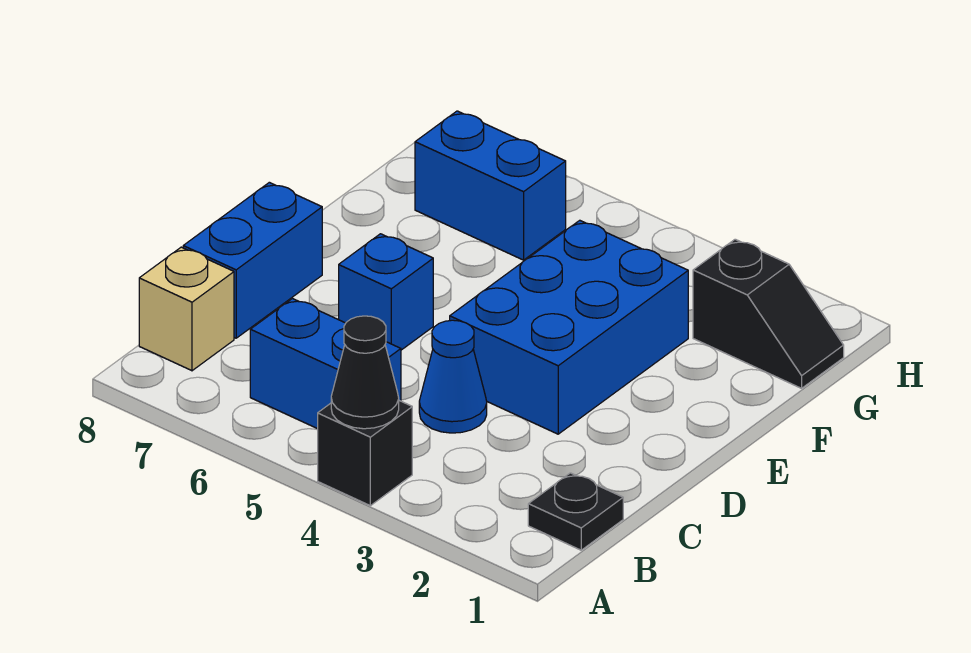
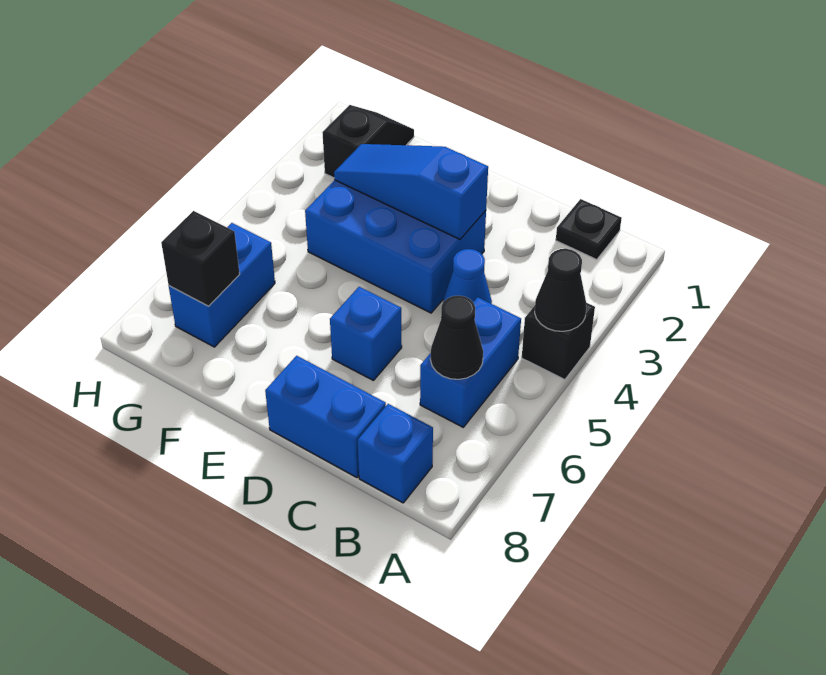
none -> black 1x1 cone [430,296,483,379]
tan 1x1 brick [139,247,234,371] -> blue 1x1 brick [358,404,433,503]
none -> blue 1x3 slope [334,144,488,239]
none -> black 1x1 brick [161,211,240,306]

